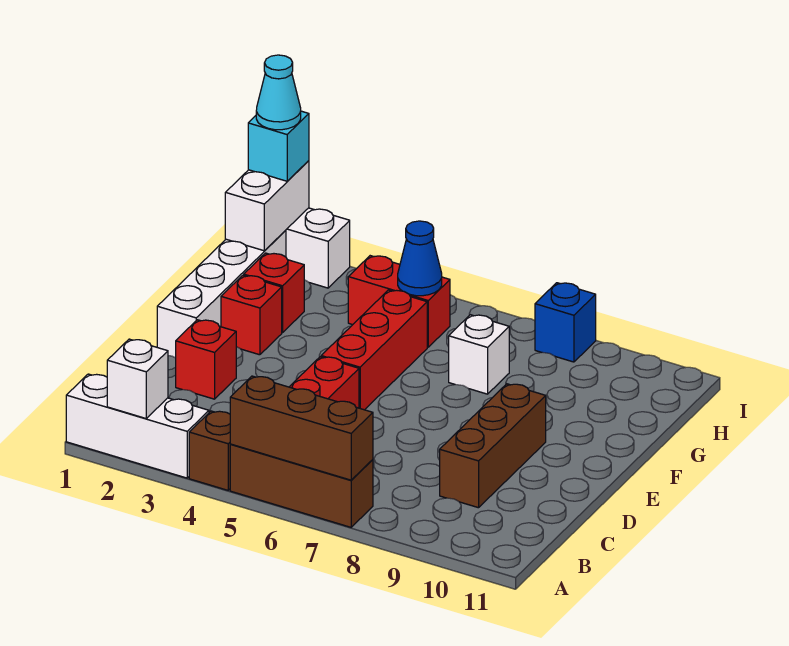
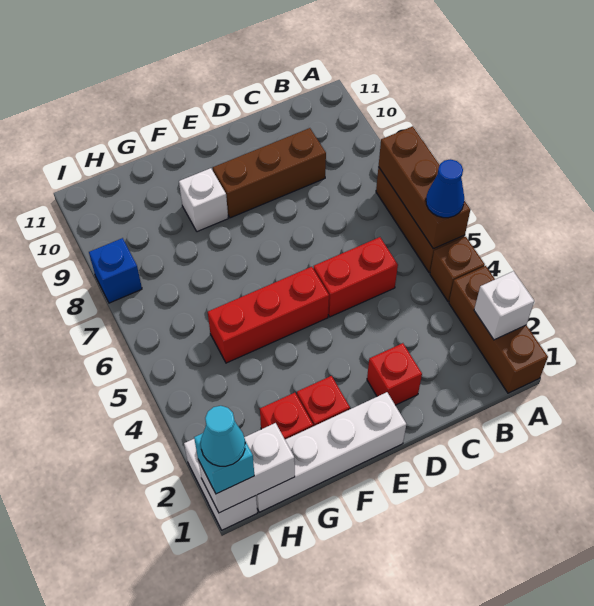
white 1x3 brick [66,374,209,478] -> brown 1x3 brick [449,266,548,393]
white 1x1 brick [449,315,509,394] -> white 1x1 brick moved to [179,168,228,232]
red 1x2 brick [348,256,450,347] -> none
blue 1x1 cone [398,221,442,296] -> blue 1x1 cone moved to [426,159,464,218]

